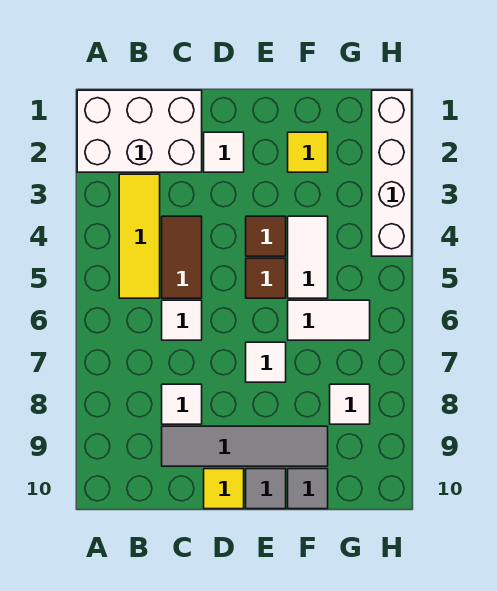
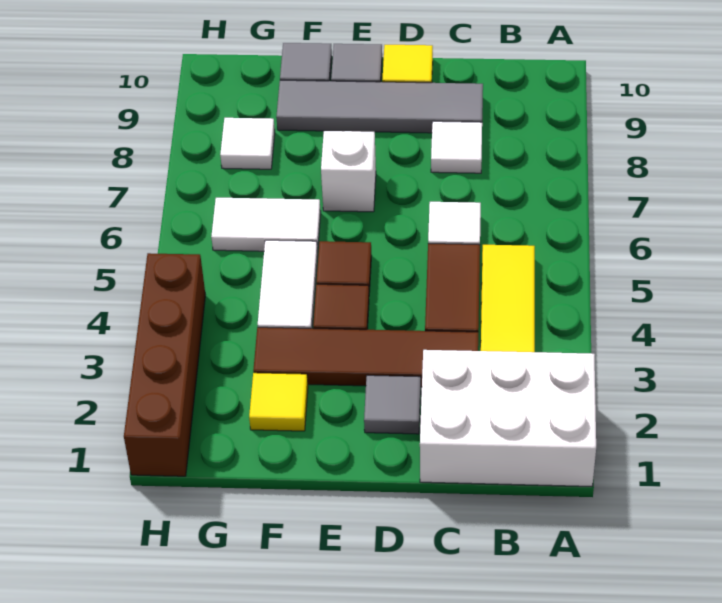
none -> brown 1x4 tile [253,327,478,387]
white 1x1 tile [204,132,244,172] -> grey 1x1 tile [364,375,421,434]
white 1x1 tile [246,342,286,382] -> white 1x1 brick [321,131,376,212]
white 1x4 brick [372,90,412,256] -> brown 1x4 brick [124,253,205,476]

